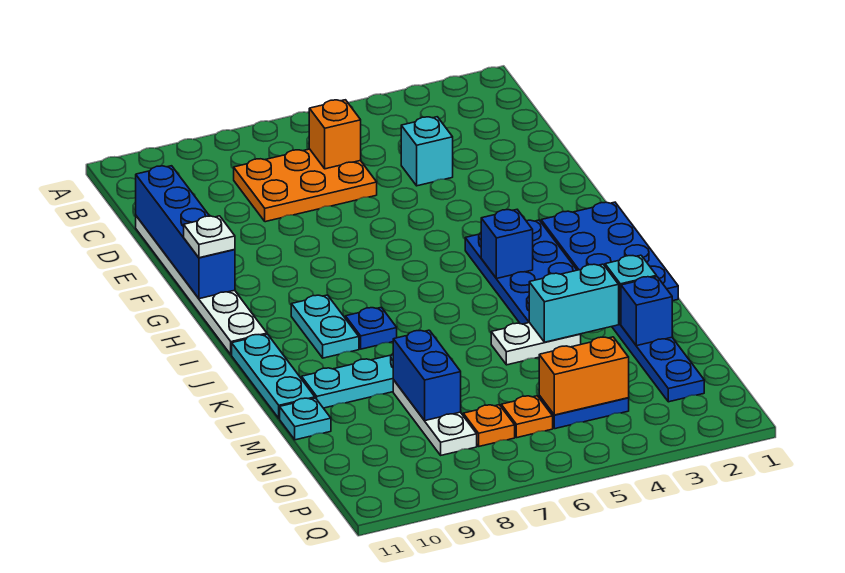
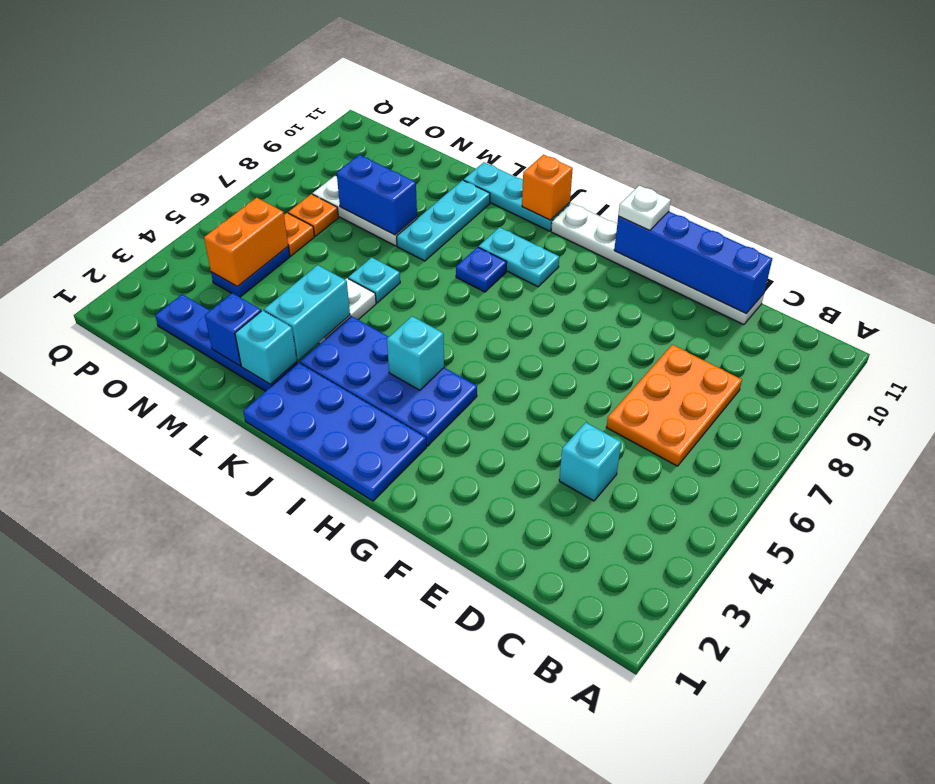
orange 1x1 brick [309,100,361,169] -> orange 1x1 brick moved to [522,155,573,220]
blue 1x1 brick [481,210,533,279] -> cyan 1x1 brick [387,316,444,390]
cyan 1x1 plate [280,398,331,440] -> cyan 1x1 plate moved to [348,257,400,303]

